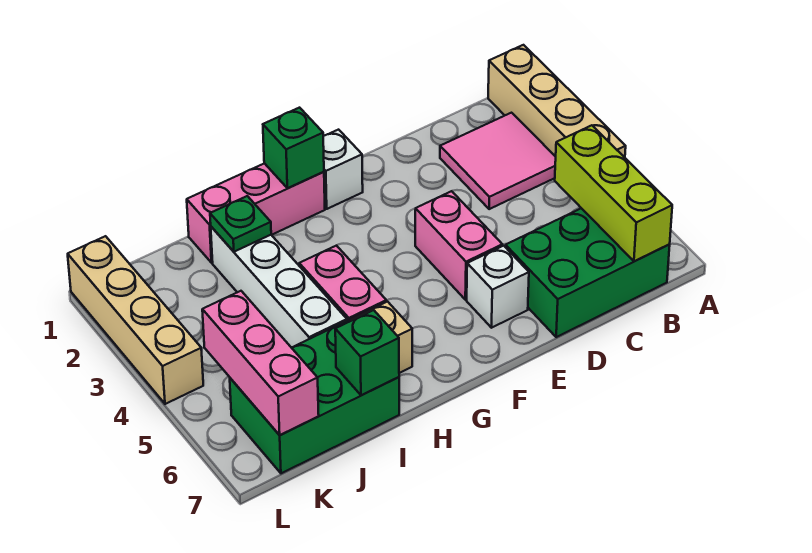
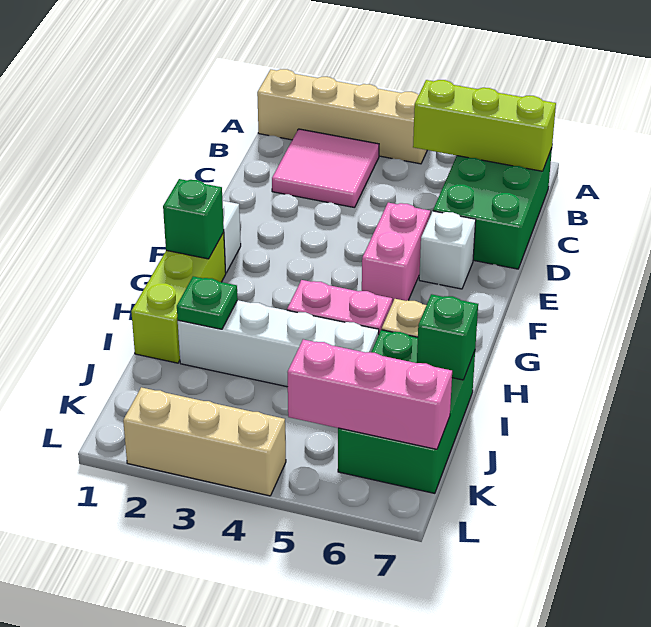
pink 1x2 brick [415,191,502,300] -> pink 1x2 brick turned to [362,203,430,303]
pink 1x3 brick [187,163,325,263] -> lime 1x3 brick [131,232,226,363]
tan 1x4 brick [68,236,203,404] -> tan 1x3 brick [123,387,286,496]

